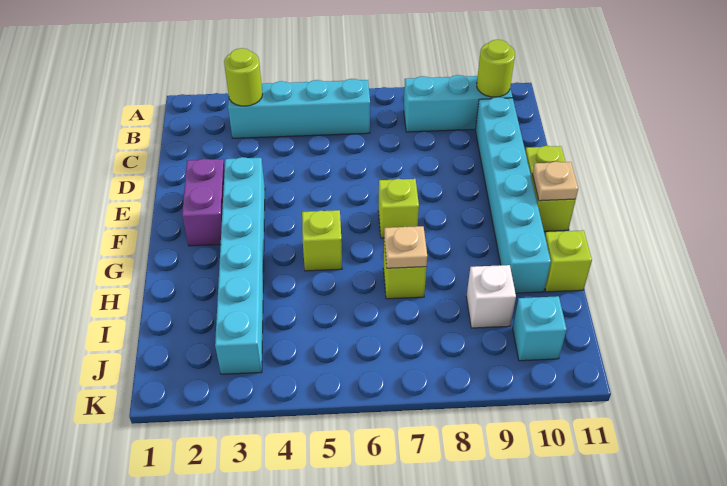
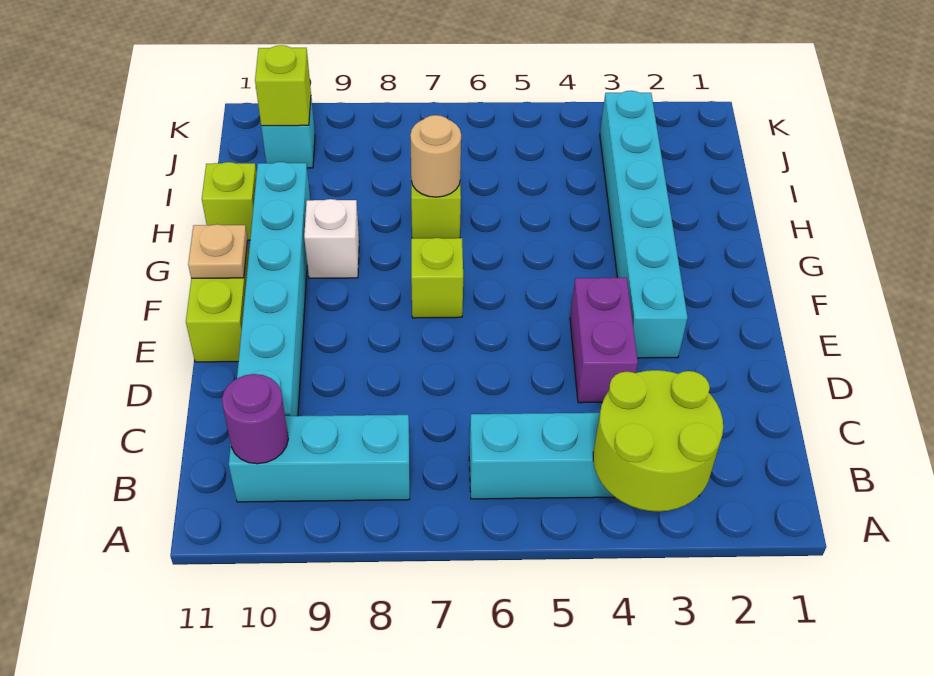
lime 1x1 round brick [224,48,263,106] -> lime 2x2 round brick [593,370,723,512]
lime 1x1 round brick [477,40,515,97] -> purple 1x1 round brick [222,374,288,464]
purple 1x2 brick [182,159,225,246] -> purple 1x2 brick moved to [570,278,638,403]
lime 1x1 brick [302,210,342,271] -> lime 1x1 brick moved to [255,45,311,126]
tan 1x1 plate [384,226,427,268] -> tan 1x1 round brick [410,115,461,197]
white 1x1 brick [466,265,516,328] -> white 1x1 brick moved to [304,199,359,278]

